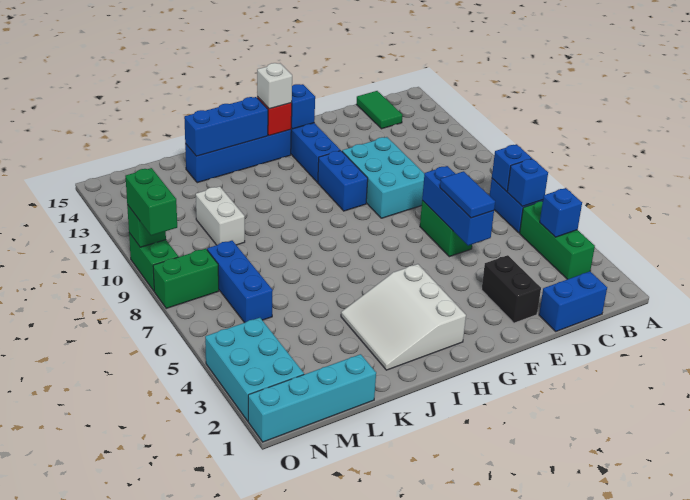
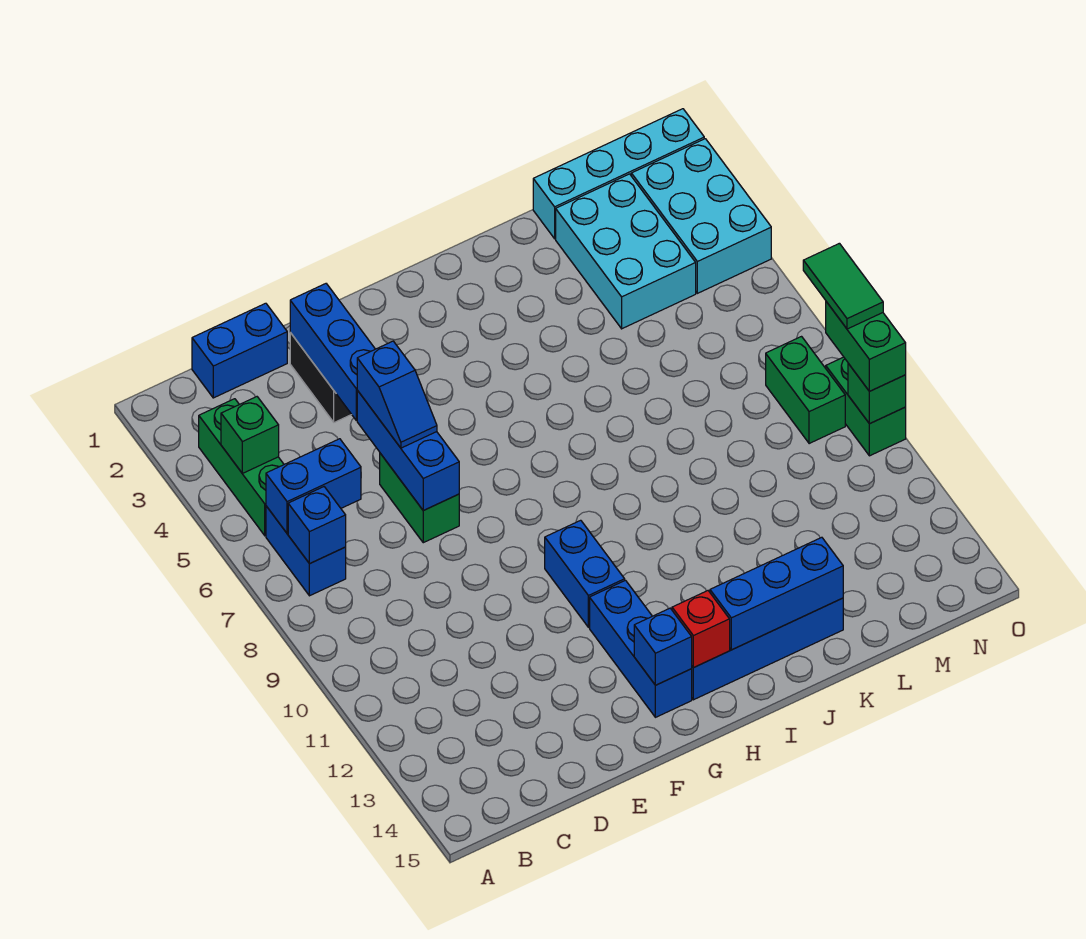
blue 1x1 brick [540,188,582,237] -> green 1x1 brick [221,397,279,473]
blue 1x1 brick [507,159,548,206] -> blue 1x2 brick [266,439,361,533]
green 1x2 tile [356,91,402,129] -> green 1x2 tile moved to [803,243,883,329]
blue 1x2 tile [440,171,495,218] -> blue 1x2 slope [357,341,437,448]
cyan 2x3 brick [342,137,424,218] -> cyan 2x3 brick moved to [556,174,696,329]
white 3x3 slope [341,264,466,370] -> none
white 1x1 brick [257,63,292,109] -> none
white 1x2 brick [196,186,245,245] -> none
blue 1x3 brick [207,241,273,323] -> blue 1x3 brick moved to [290,284,375,420]
green 1x2 brick [153,249,219,308] -> green 1x2 brick turned to [766,337,845,444]

